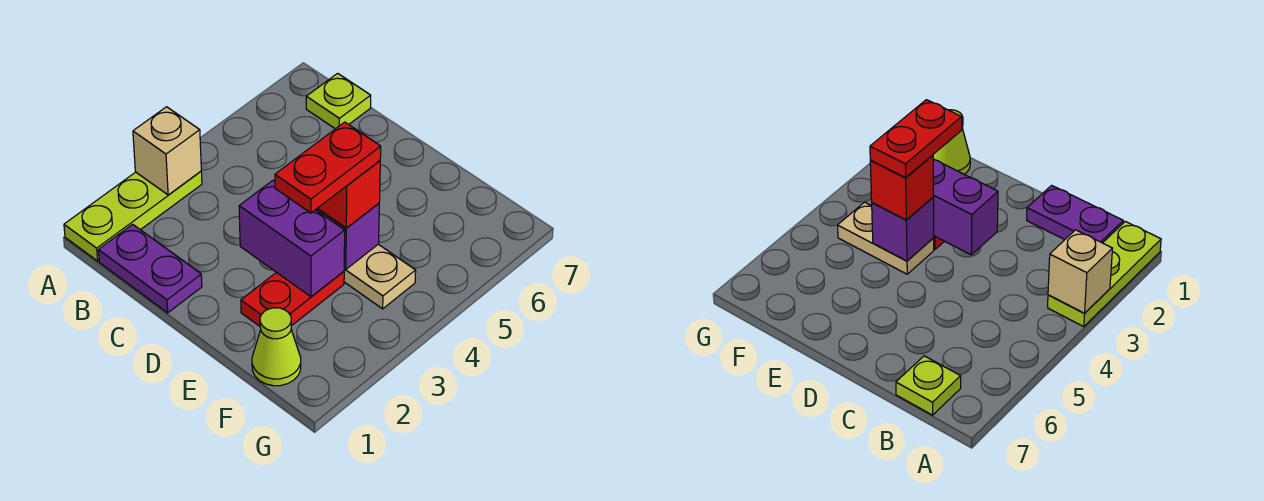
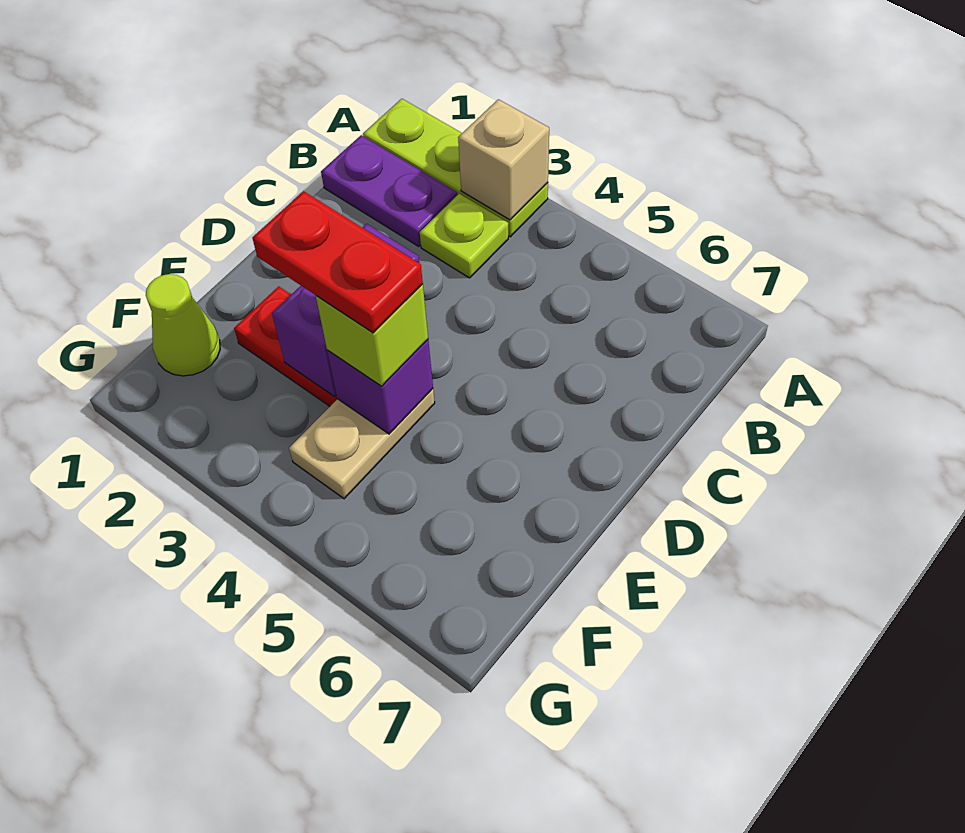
purple 1x2 plate [98,224,202,313] -> purple 1x2 plate turned to [321,135,457,246]
lime 1x1 plate [306,73,371,129] -> lime 1x1 plate moved to [420,194,508,278]
red 1x1 brick [318,161,380,228] -> lime 1x1 brick [316,284,428,386]

